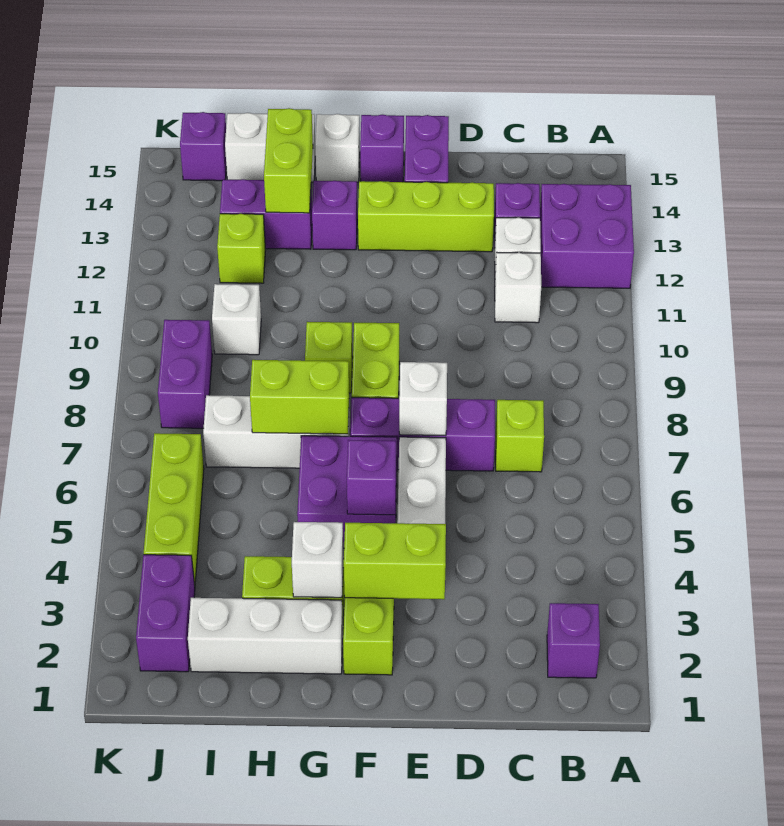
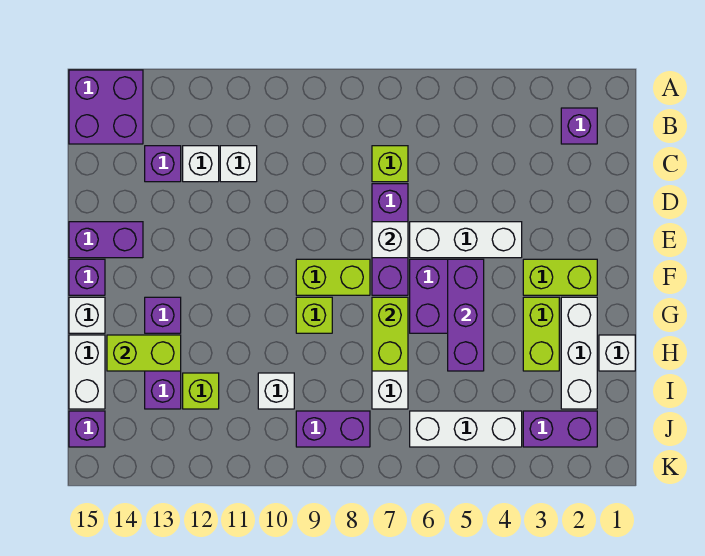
purple 2x2 brick [540,184,634,288] -> purple 2x2 brick moved to [69,70,143,144]
lime 1x3 brick [358,181,494,252] -> none
lime 1x2 brick [344,523,446,599] -> none
purple 1x1 brick [347,440,396,515] -> purple 1x3 brick [448,259,484,371]
white 1x1 brick [292,522,344,598] -> white 1x1 brick moved to [599,335,635,371]
lime 1x3 brick [144,433,204,584] -> white 1x3 brick [410,411,522,447]

